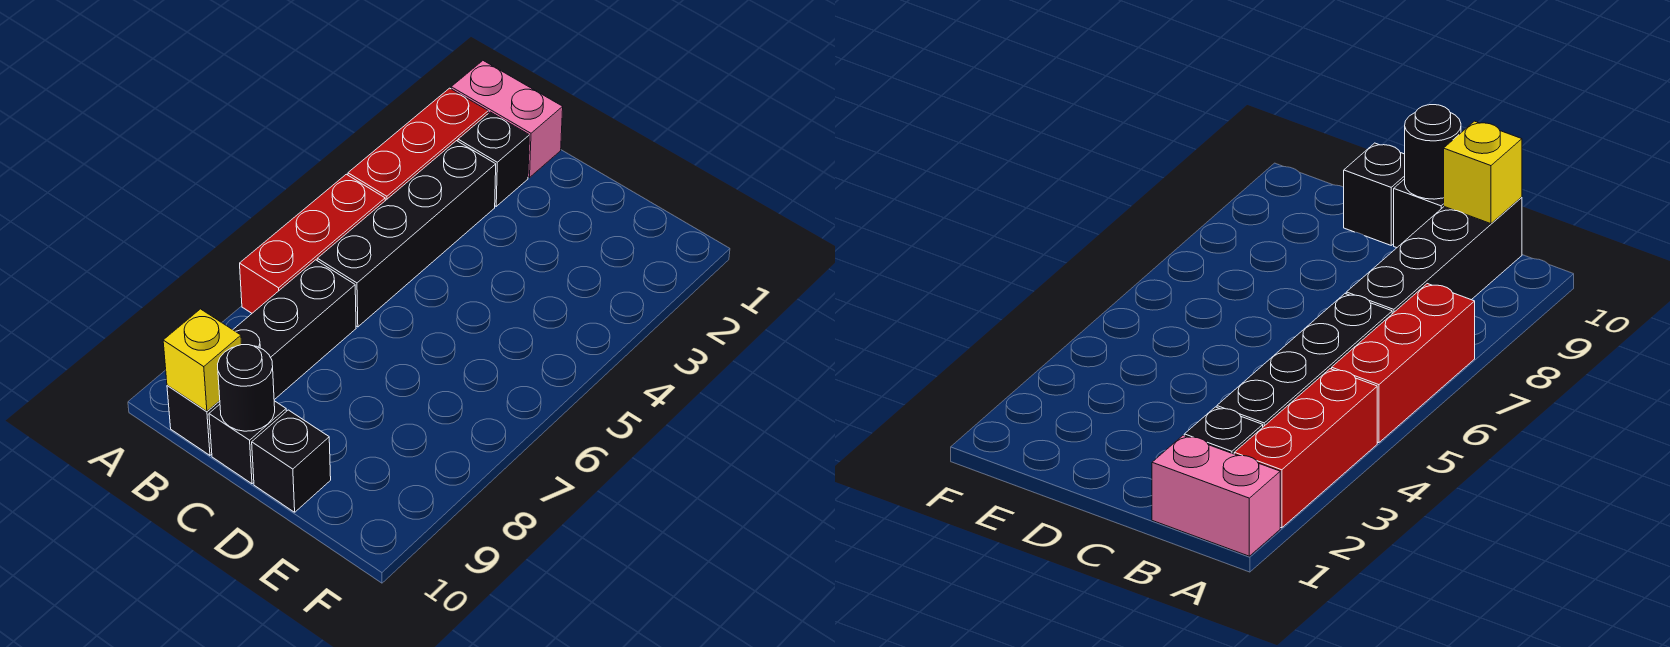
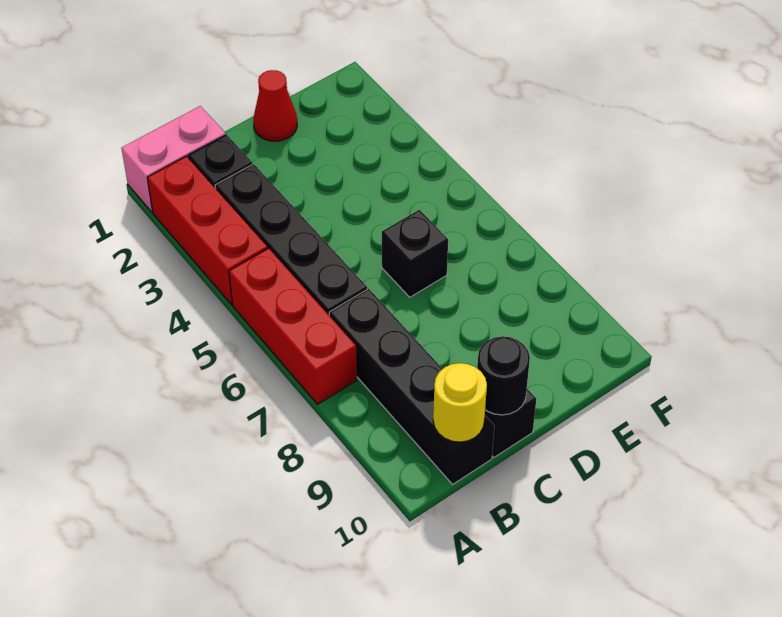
yellow 1x1 brick [163,309,242,411] -> yellow 1x1 round brick [433,363,487,442]
none -> red 1x1 cone [253,70,297,141]
black 1x1 brick [252,410,331,512] -> black 1x1 brick moved to [382,210,448,297]

